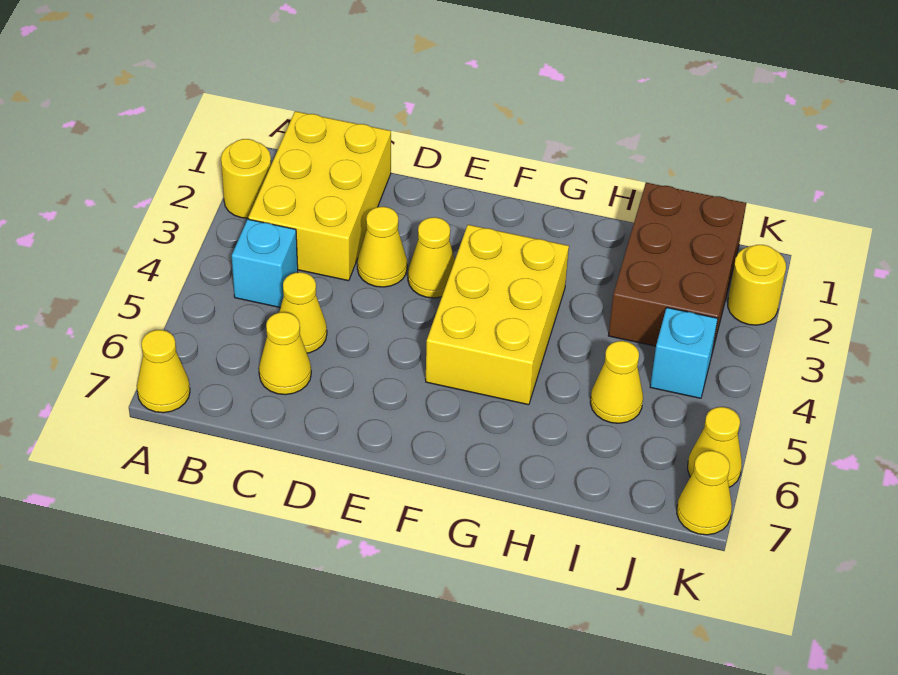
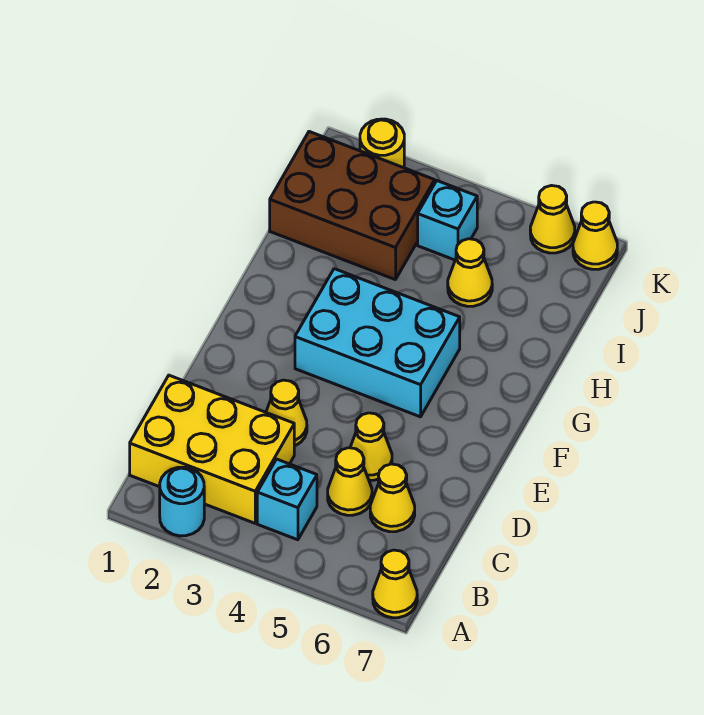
yellow 1x1 round brick [221,139,271,218] -> cyan 1x1 round brick [160,467,204,536]
yellow 1x1 cone [408,217,455,298] -> yellow 1x1 cone moved to [350,413,392,480]
yellow 2x3 brick [426,225,569,405] -> cyan 2x3 brick [295,269,460,417]

